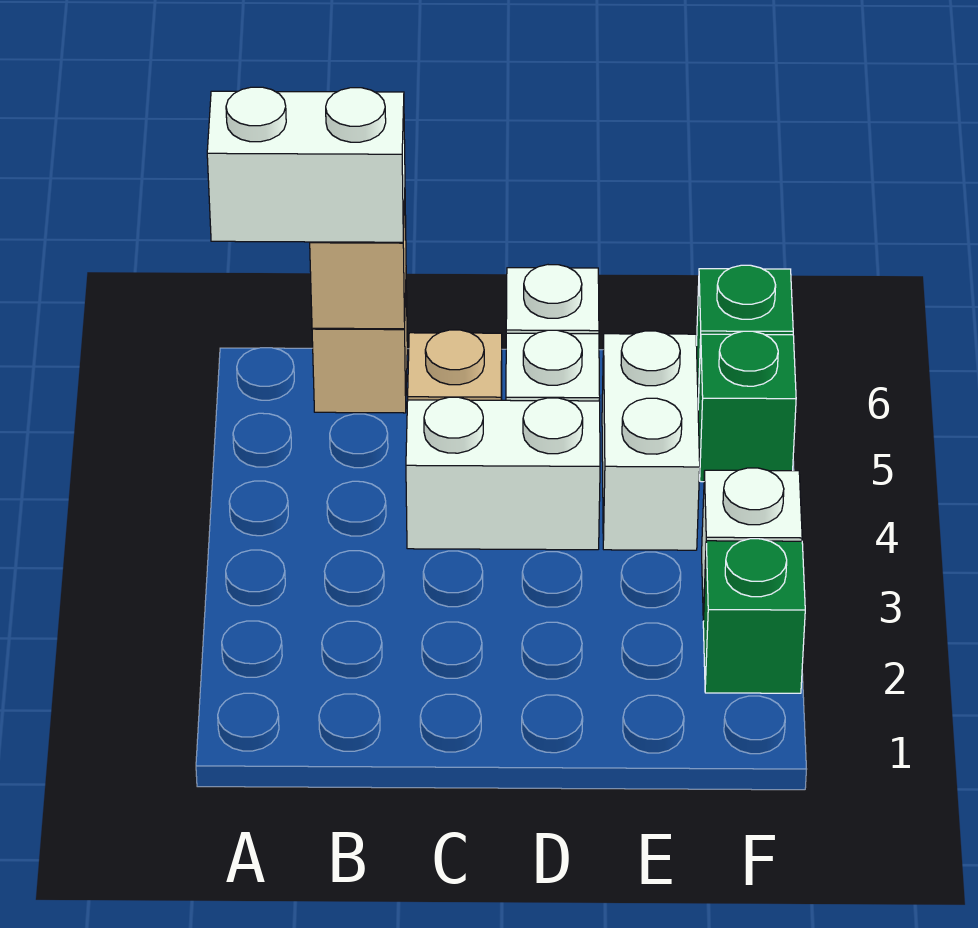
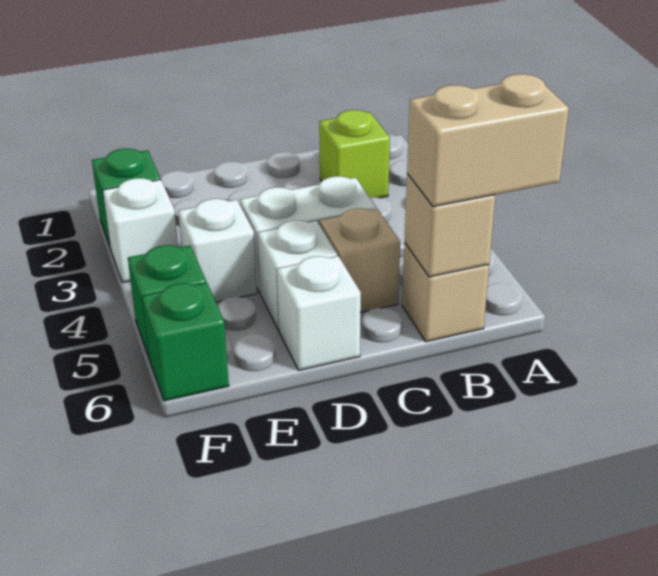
white 1x2 brick [207,87,405,242] -> tan 1x2 brick [407,74,569,207]
none -> lime 1x1 brick [319,110,390,198]
white 1x2 brick [602,331,700,550] -> white 1x1 brick [178,199,257,302]

